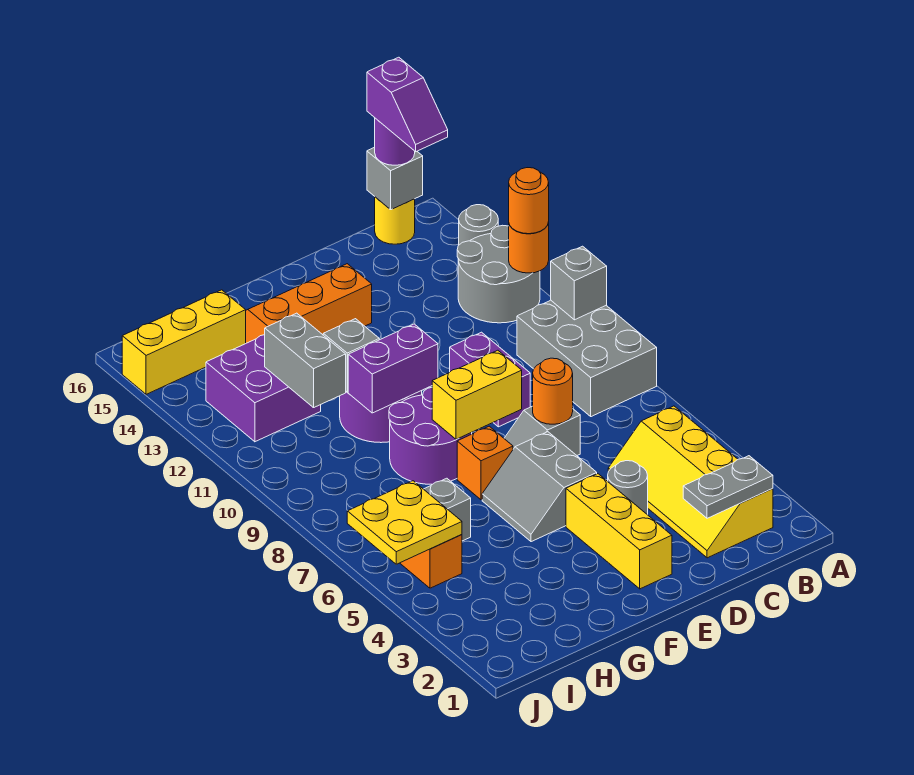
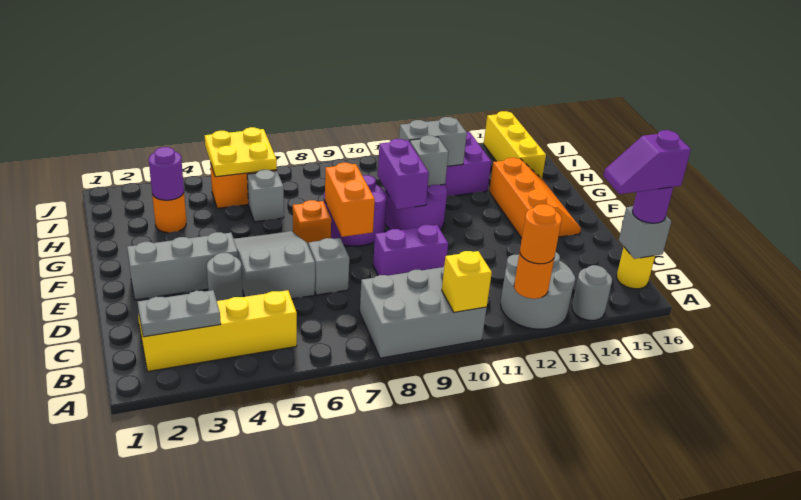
grey 1x1 brick [551,246,607,320] -> yellow 1x1 brick [442,251,492,312]
grey 1x2 plate [683,456,773,518] -> grey 1x2 plate turned to [138,290,221,337]
orange 1x1 round brick [533,358,573,424] -> orange 1x1 round brick moved to [152,193,186,233]
yellow 1x3 brick [566,474,672,589] -> grey 1x3 brick [127,232,238,300]
grey 2x2 slope [482,432,597,542] -> grey 2x3 slope [234,231,315,299]
yellow 1x2 brick [432,350,522,439] -> orange 1x2 brick [325,163,375,237]
none -> purple 1x1 round brick [149,147,184,200]

